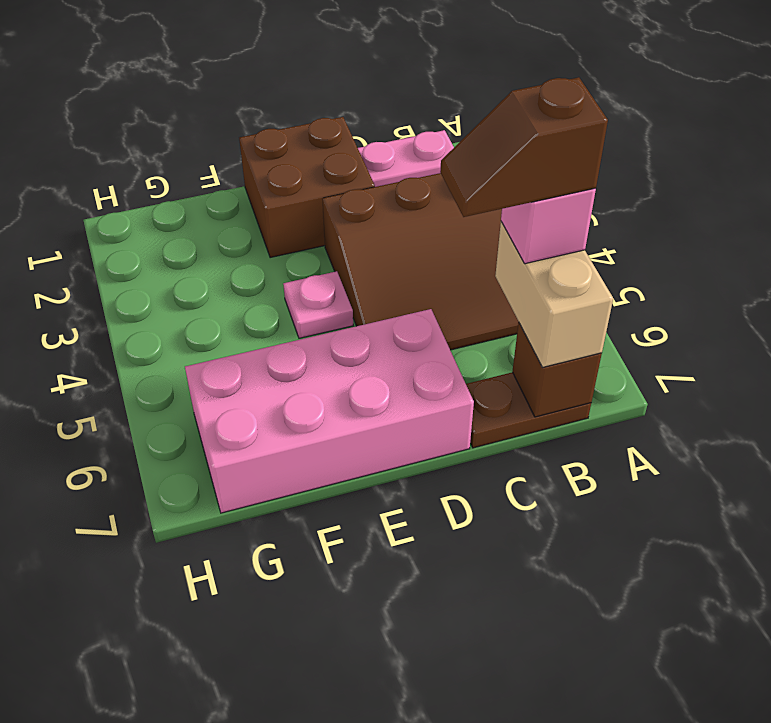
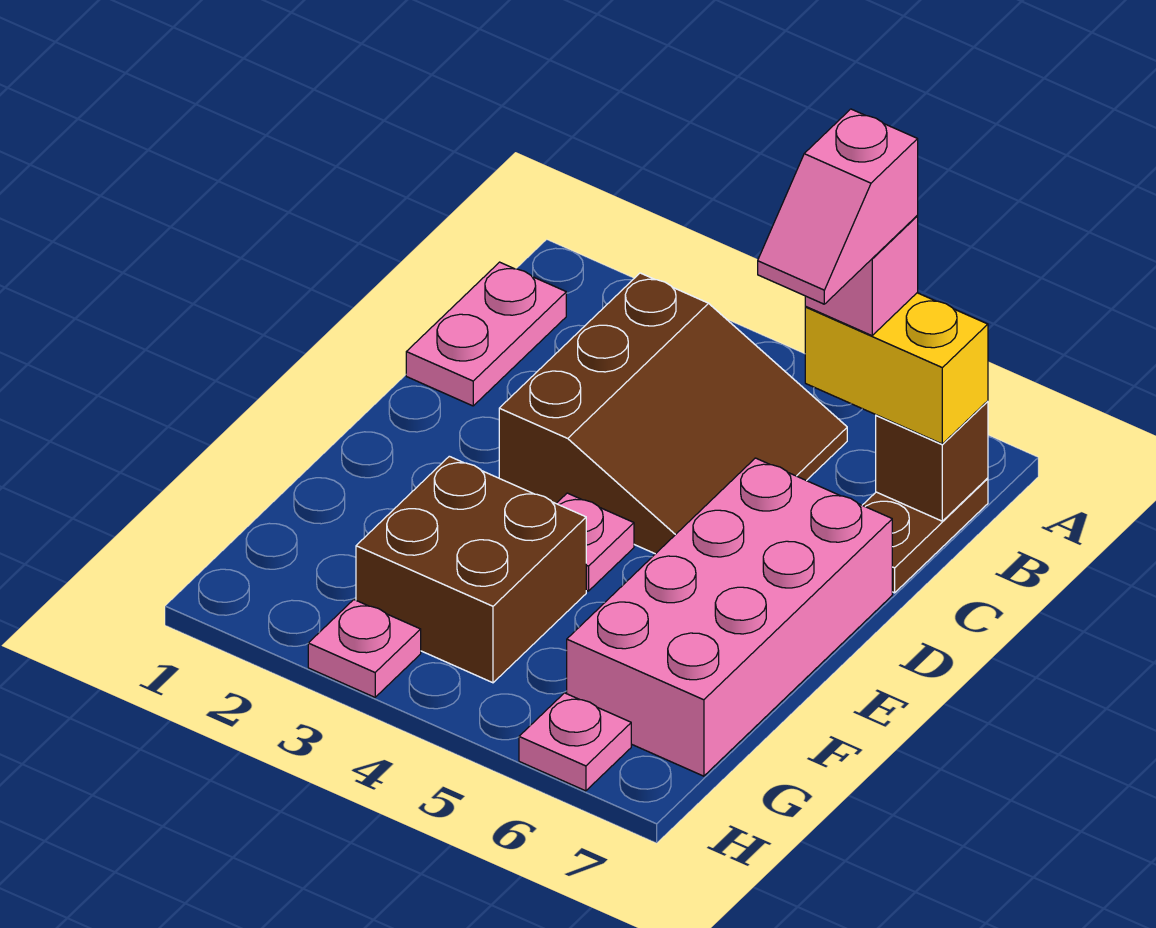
tan 1x2 brick [495,222,613,367] -> yellow 1x2 brick [805,293,988,444]
brown 1x2 slope [440,77,608,217] -> pink 1x2 slope [758,109,918,304]
brown 2x2 brick [239,117,375,258] -> brown 2x2 brick moved to [356,456,586,683]
none -> pink 1x1 plate [308,600,421,697]
none -> pink 1x1 plate [519,693,631,791]

